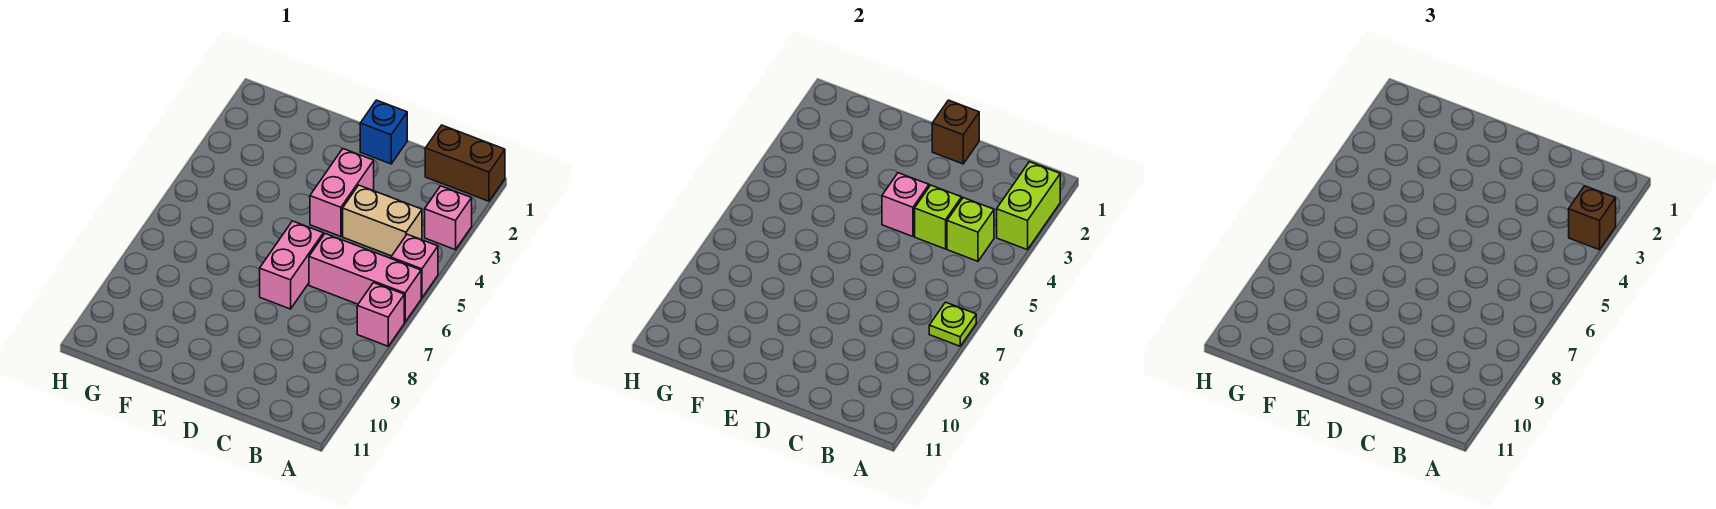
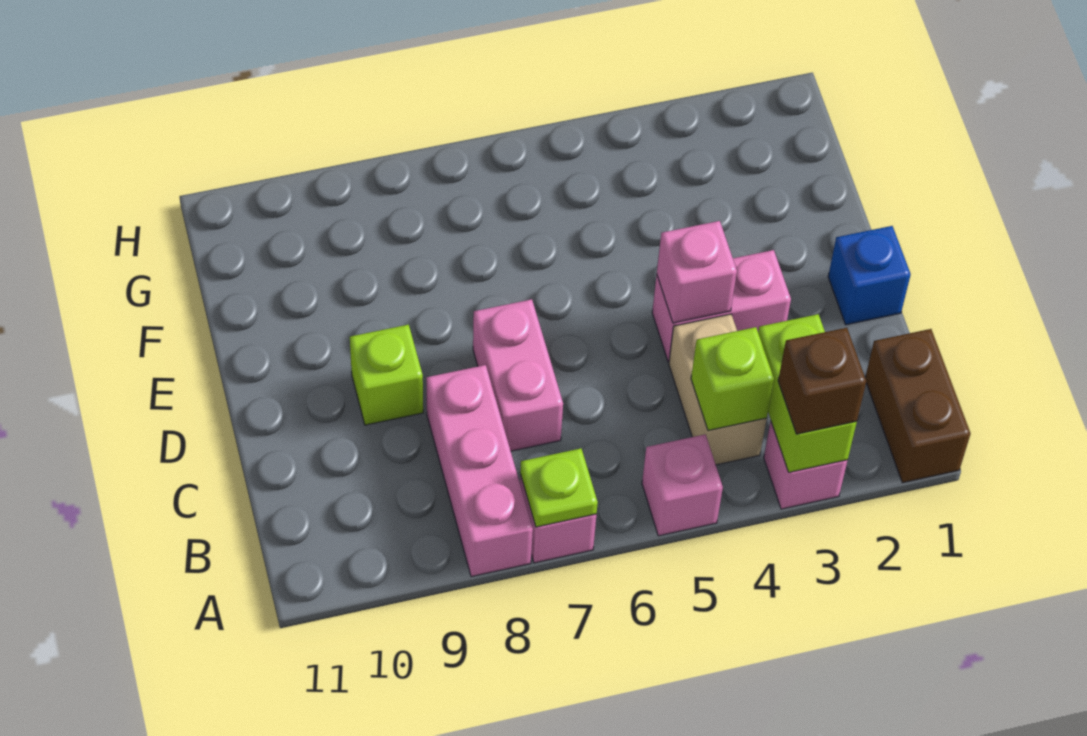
lime 1x2 brick [997,162,1060,250] -> lime 1x2 brick turned to [758,314,857,472]
pink 1x3 brick [309,234,421,322] -> pink 1x3 brick moved to [426,365,533,577]
lime 1x1 brick [915,185,962,249] -> lime 1x1 brick moved to [350,325,423,425]
brown 1x1 brick [932,100,979,164] -> none
pink 1x2 brick [260,221,323,309] -> pink 1x2 brick turned to [473,299,563,451]

